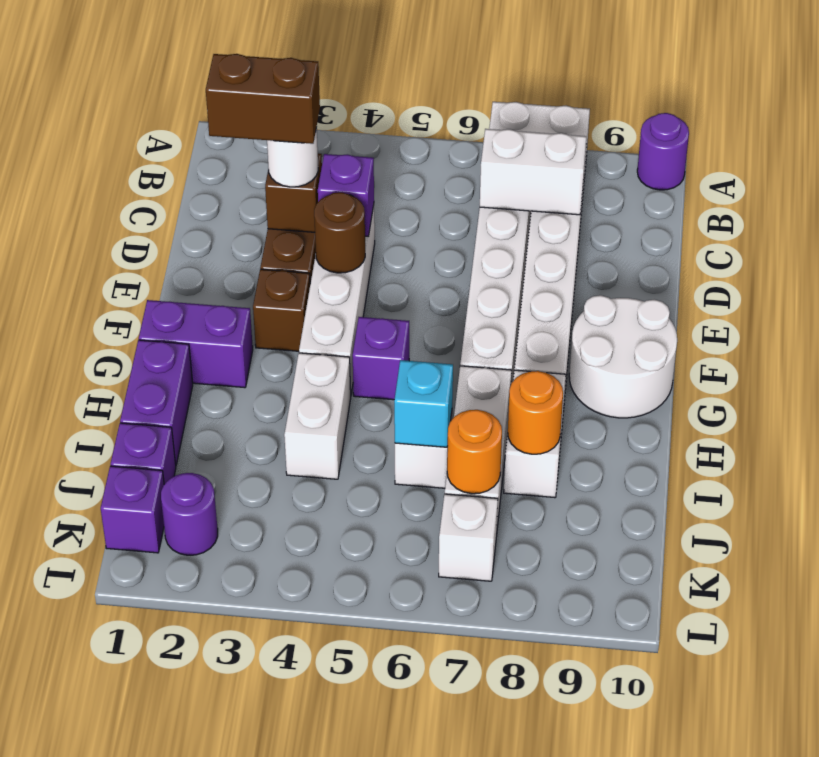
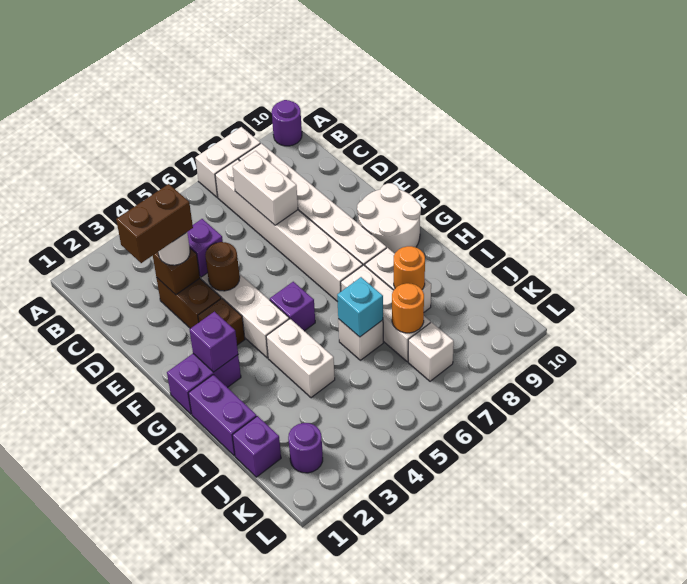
white 1x2 brick [480,129,586,215] -> white 1x2 brick turned to [233,151,298,225]
purple 1x1 brick [101,466,164,553] -> purple 1x1 brick moved to [190,312,238,372]

